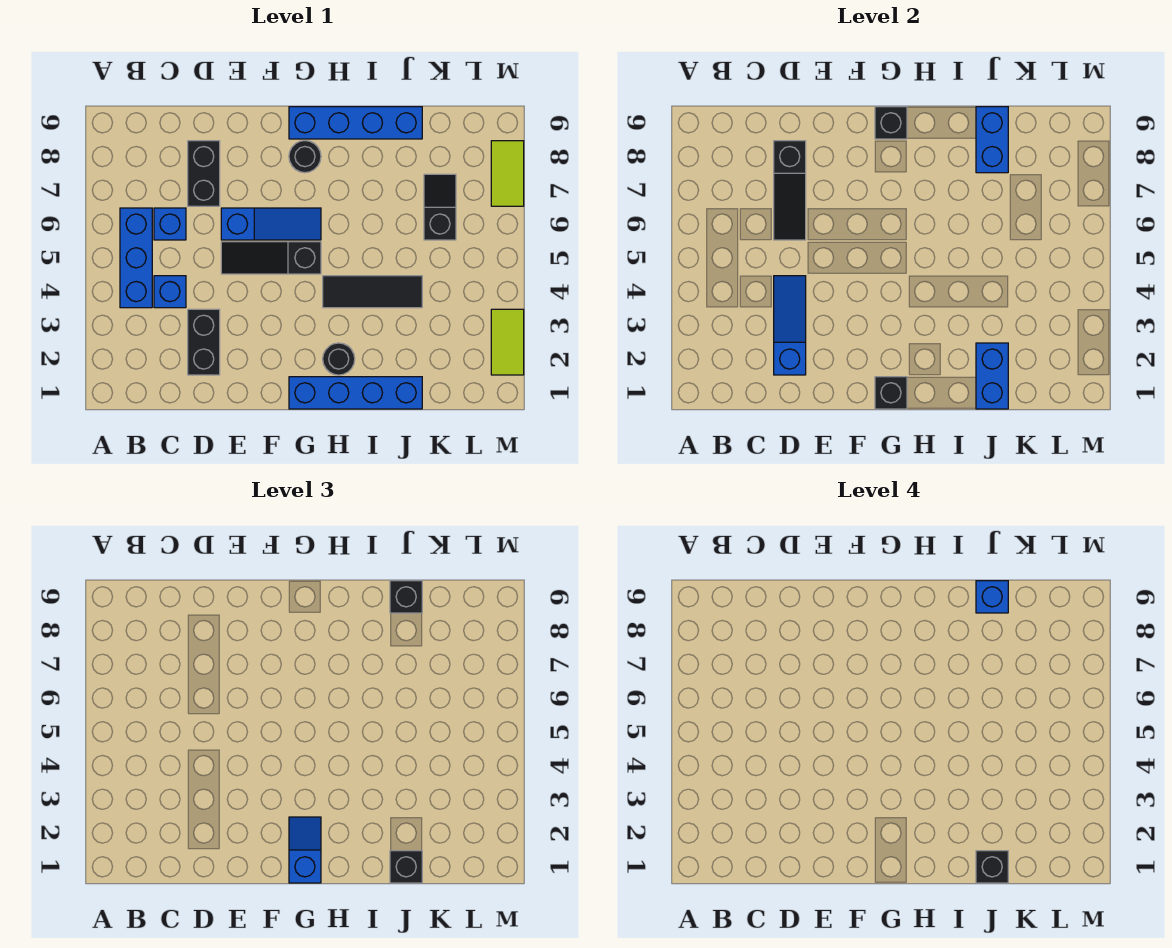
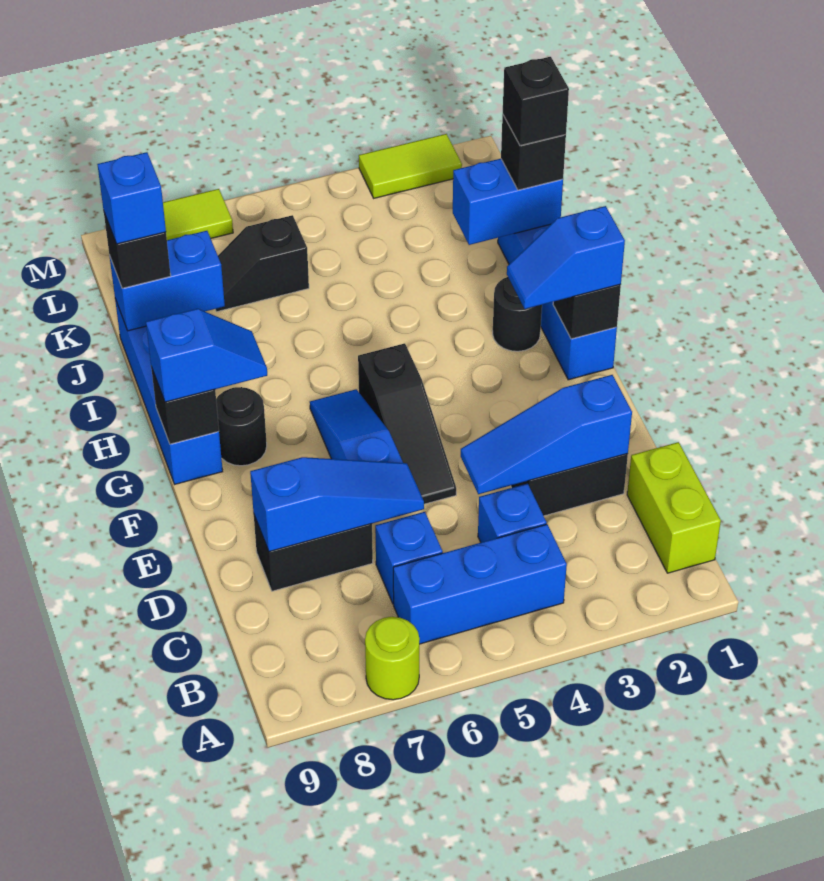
none -> lime 1x1 round brick [365,617,420,700]
none -> lime 1x2 brick [627,442,721,573]
black 1x3 slope [774,141,806,240] -> blue 1x3 slope [250,457,424,552]
none -> blue 1x2 slope [146,309,267,402]
black 1x3 tile [323,276,422,308] -> none

